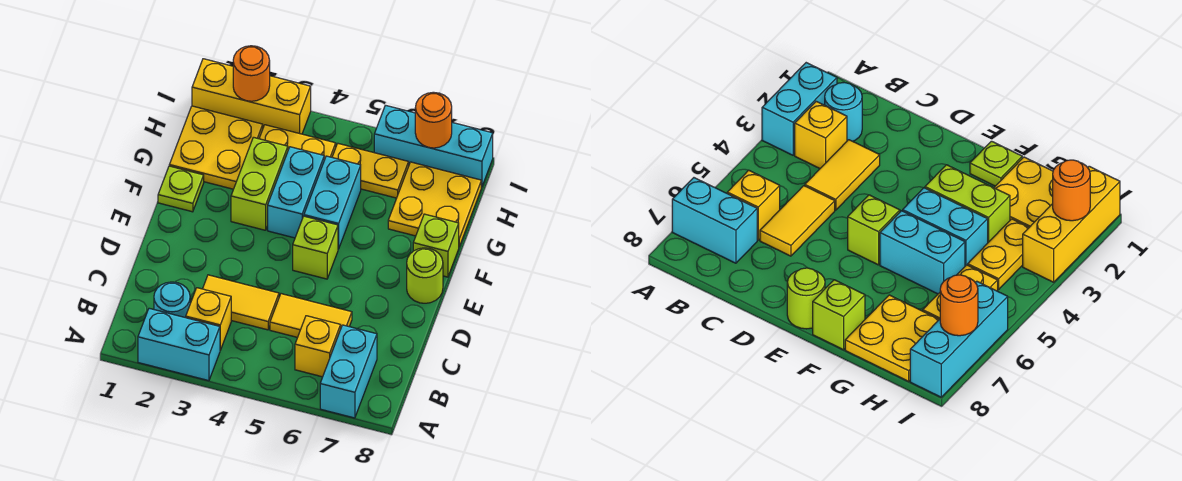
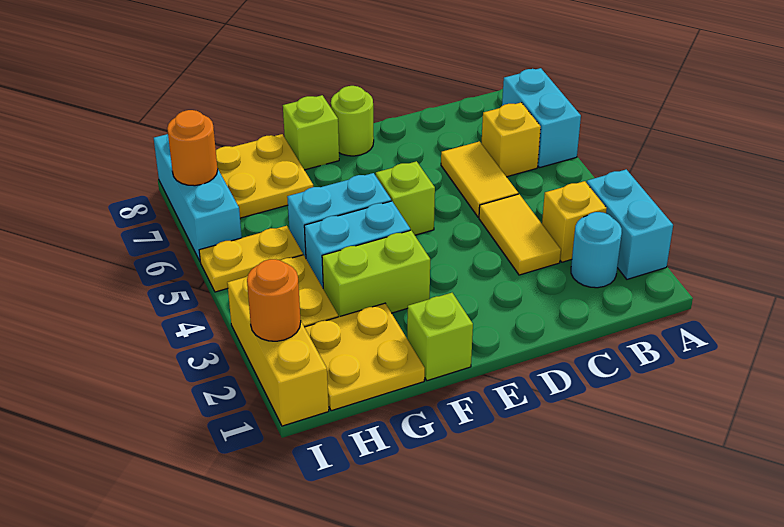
cyan 1x2 brick [320,325,377,418] -> cyan 1x2 brick turned to [502,68,581,168]
lime 1x1 plate [158,166,204,212] -> lime 1x1 brick [407,293,473,381]
yellow 1x2 plate [332,144,409,198] -> yellow 1x2 plate turned to [199,226,303,292]

